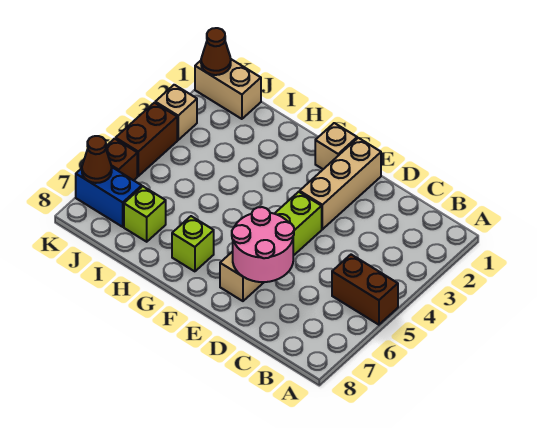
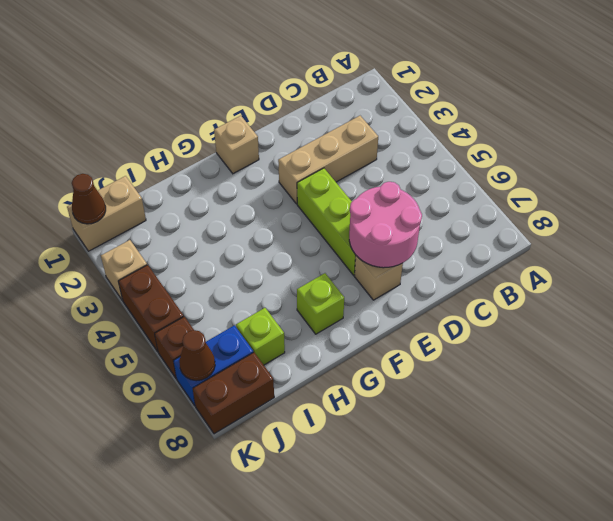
brown 1x2 brick [332,255,398,325] -> brown 1x2 brick moved to [193,352,274,434]
tan 1x3 brick [300,138,381,229] -> tan 1x3 brick turned to [278,116,378,204]

